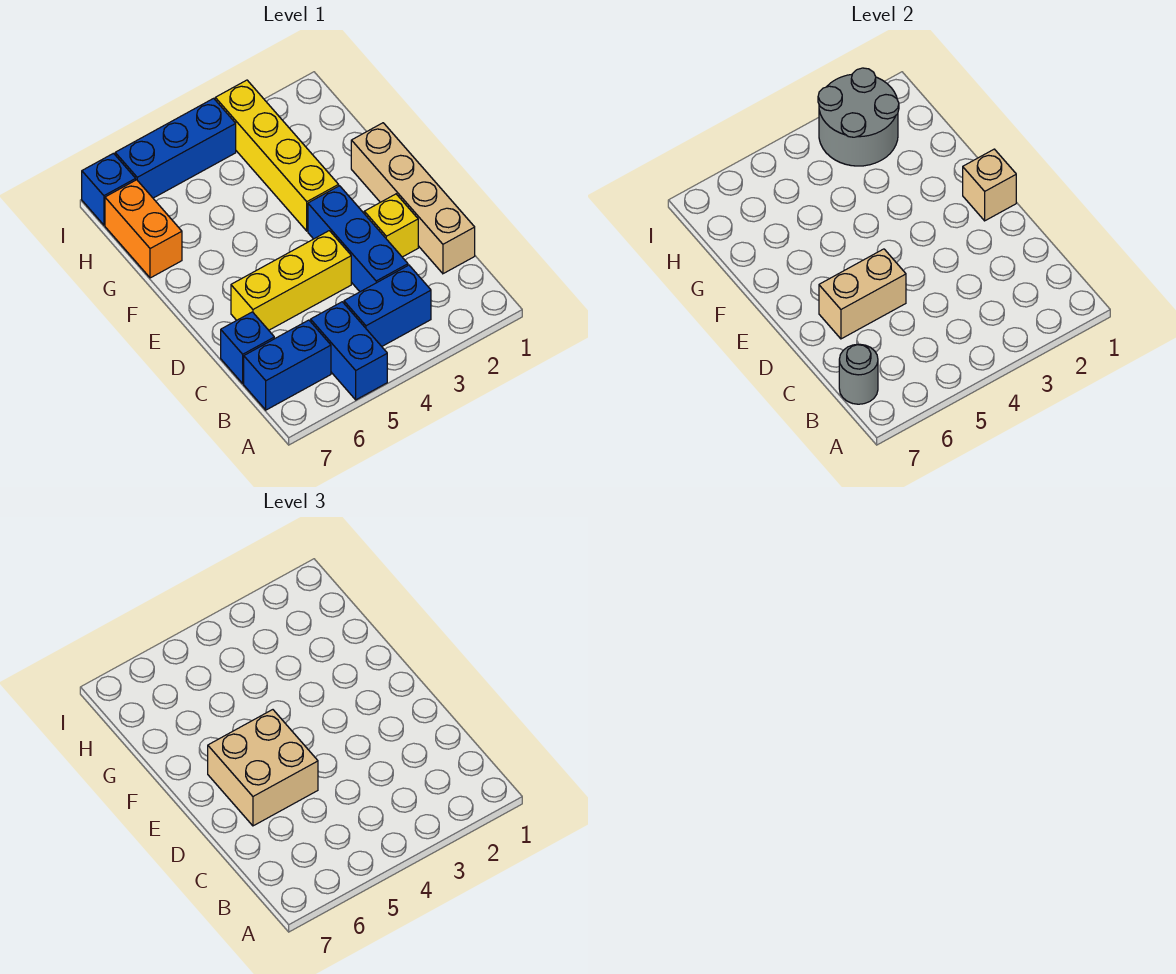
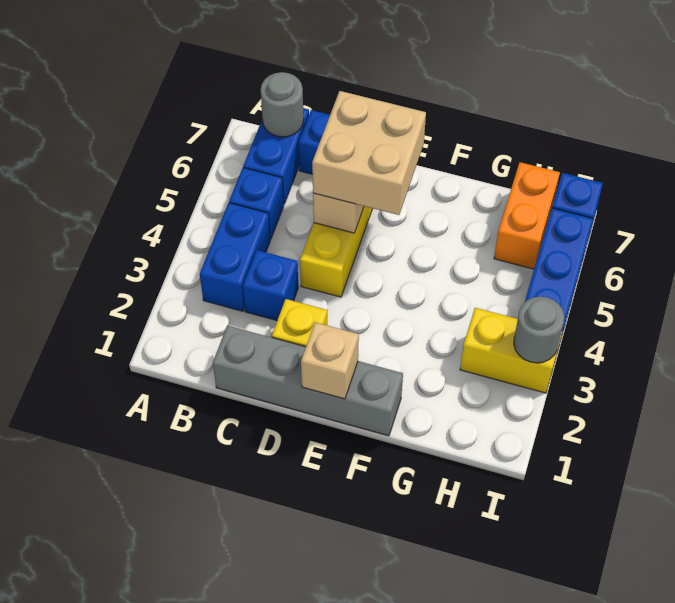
blue 1x2 brick [311,302,387,400] -> blue 1x1 brick [229,168,284,239]
tan 1x4 brick [351,123,475,274] -> grey 1x4 brick [213,326,403,436]
blue 1x3 brick [308,186,408,292] -> blue 1x1 brick [243,250,298,320]
yellow 1x4 brick [215,80,339,231] -> yellow 1x2 brick [460,308,562,393]
orange 1x2 brick [105,180,182,278] -> orange 1x2 brick turned to [494,162,560,269]
grey 2x2 round brick [818,68,899,166] -> grey 1x1 round brick [514,296,564,363]

